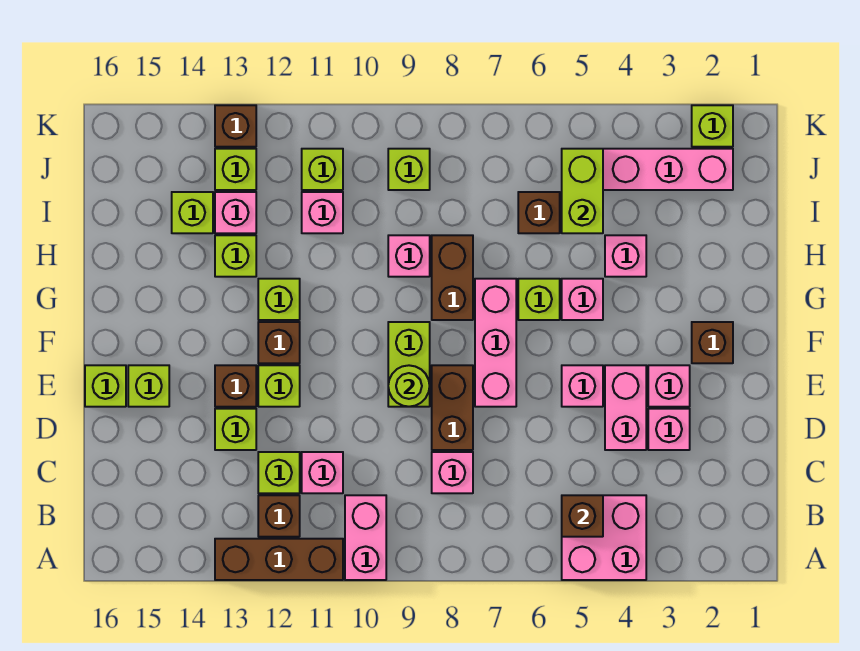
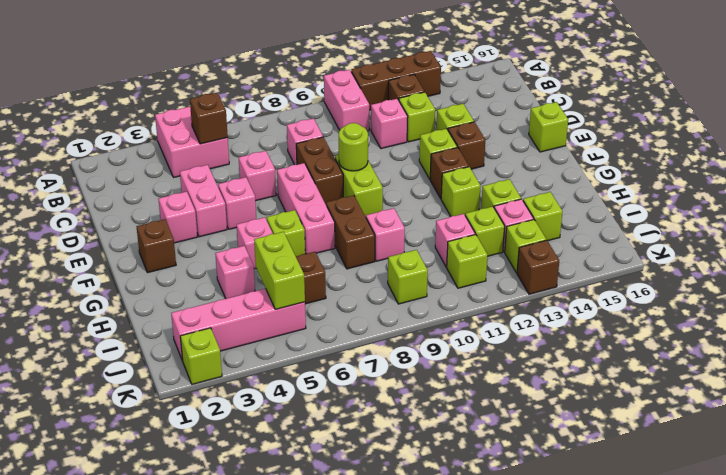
pink 1x1 brick [648,409,690,450] -> pink 1x1 brick moved to [239,151,276,201]
lime 1x1 brick [128,365,169,407] -> lime 1x1 brick moved to [465,206,505,256]

